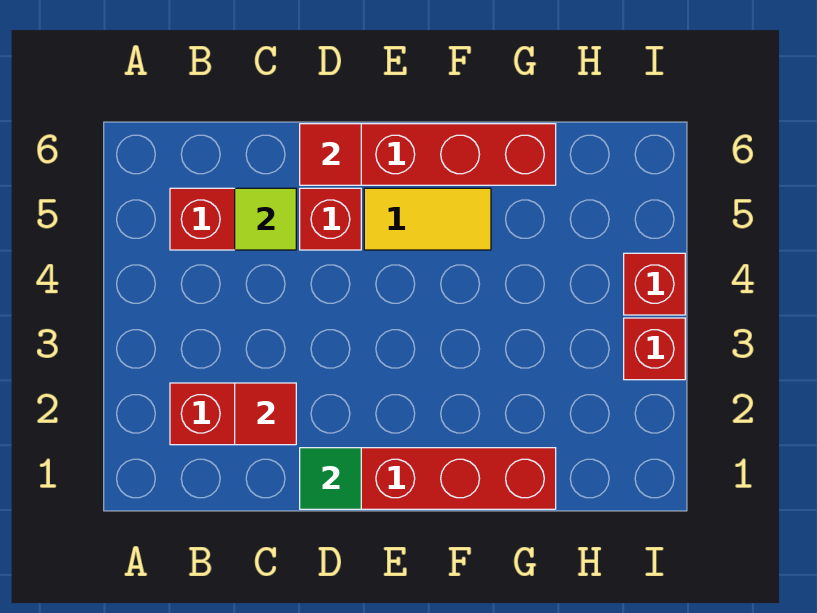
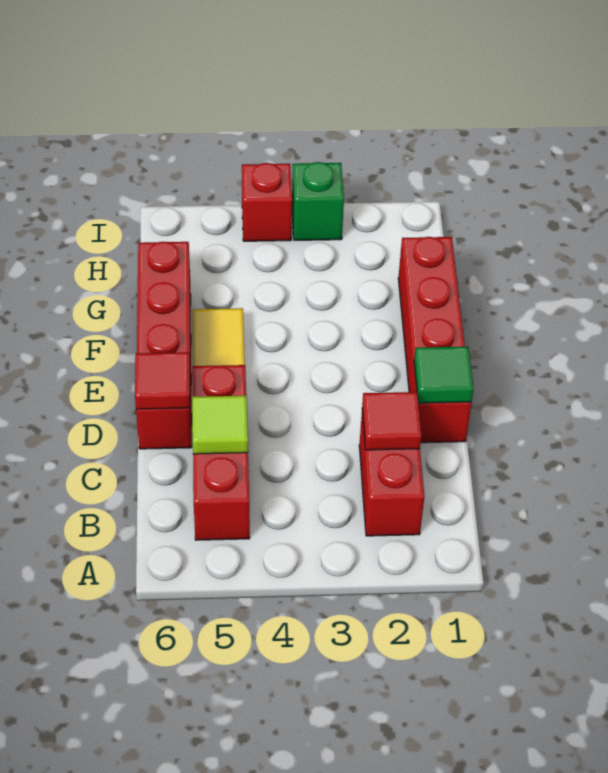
red 1x1 brick [624,318,685,380] -> green 1x1 brick [292,162,344,240]

